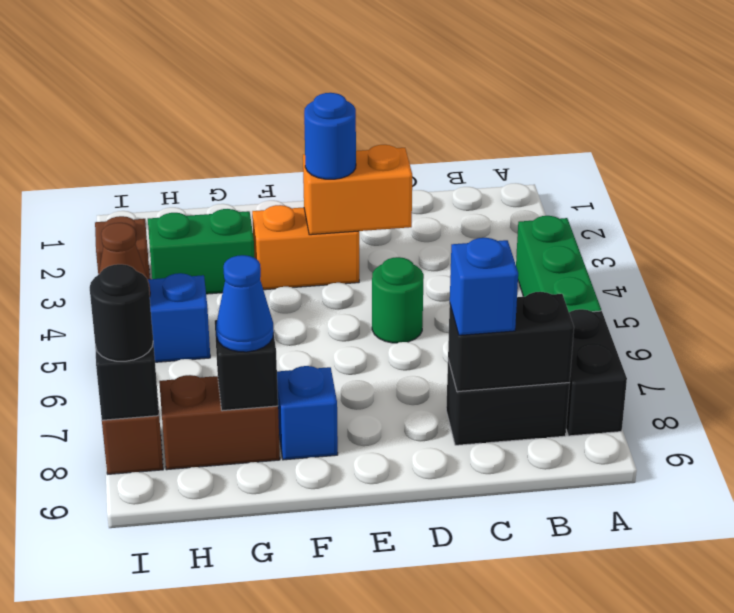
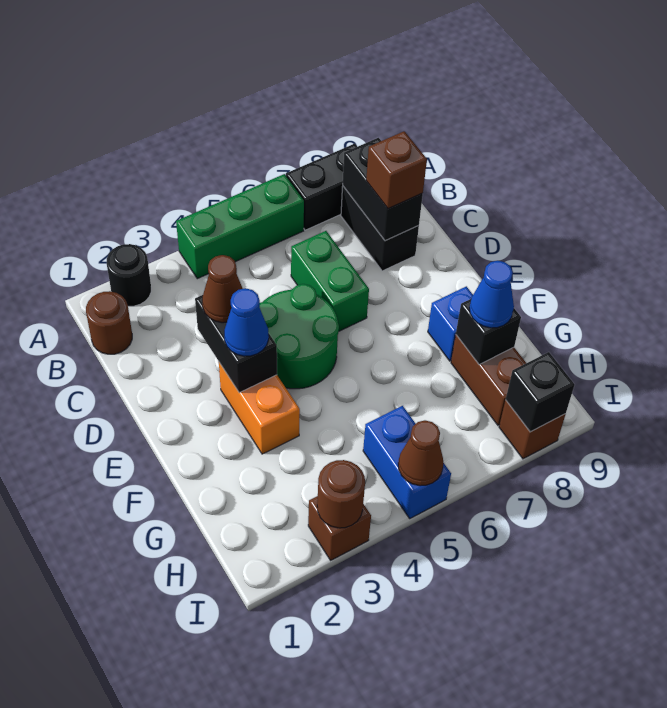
none -> brown 1x1 round brick [86,291,132,354]
blue 1x1 brick [450,238,518,335] -> brown 1x1 brick [366,131,427,209]
orange 1x2 brick [303,145,412,235] -> black 1x2 brick [195,295,277,393]
none -> brown 1x1 cone [202,255,243,323]
green 1x1 round brick [372,257,424,343] -> green 2x2 round brick [259,284,339,389]
blue 1x1 round brick [304,93,356,179] -> blue 1x1 cone [224,288,269,356]
green 1x2 brick [148,209,254,294] -> green 1x2 brick moved to [291,231,369,331]
none -> brown 1x1 round brick [317,460,365,528]
black 1x1 round brick [90,264,153,361] -> black 1x1 round brick moved to [107,244,151,306]

